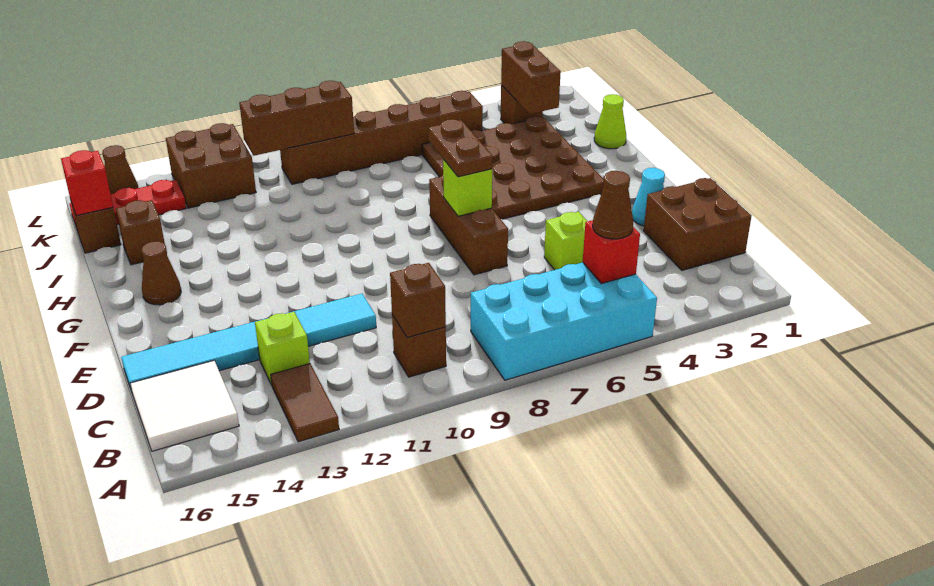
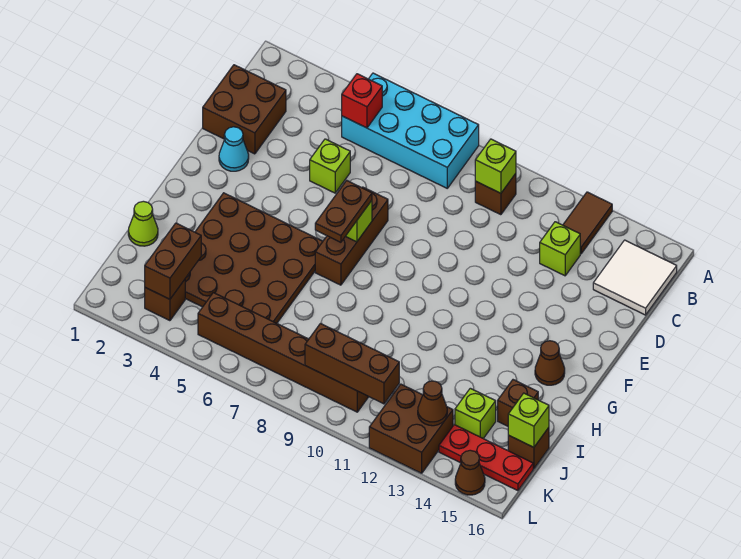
brown 1x1 cone [593,171,633,239] -> brown 1x1 cone moved to [418,381,447,426]
brown 1x1 brick [390,263,446,338] -> lime 1x1 brick [475,139,516,193]
cyan 1x6 tile [121,294,376,391] -> none
none -> lime 1x1 brick [455,388,496,438]
red 1x1 brick [61,150,113,216] -> lime 1x1 brick [508,393,549,447]

